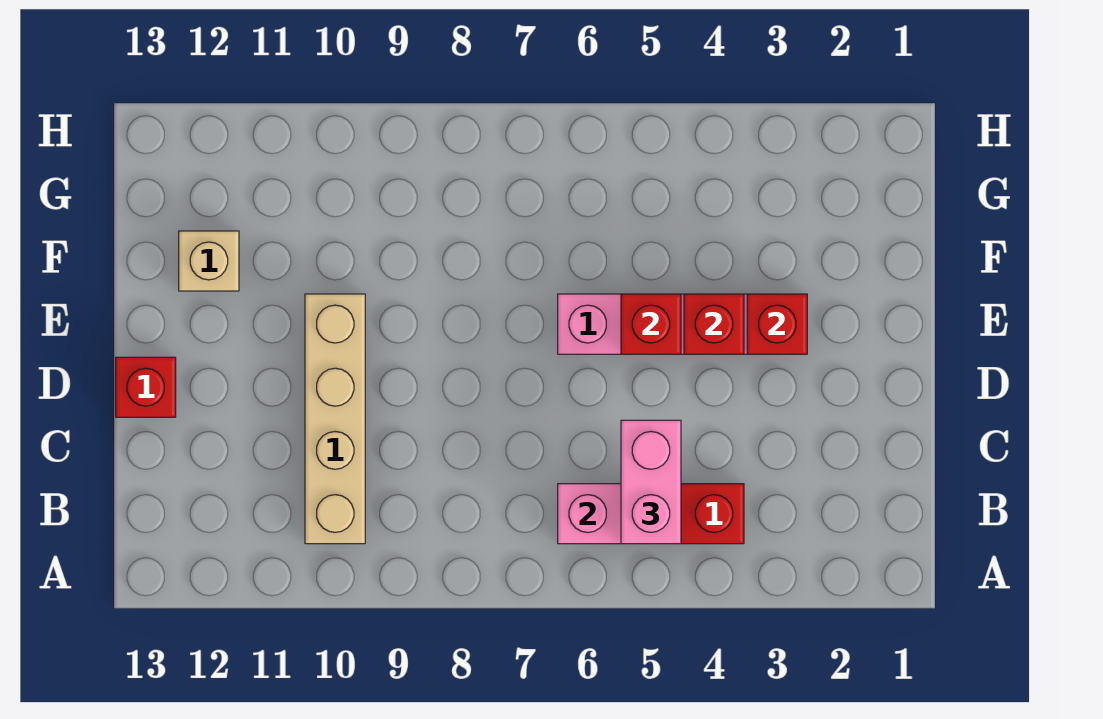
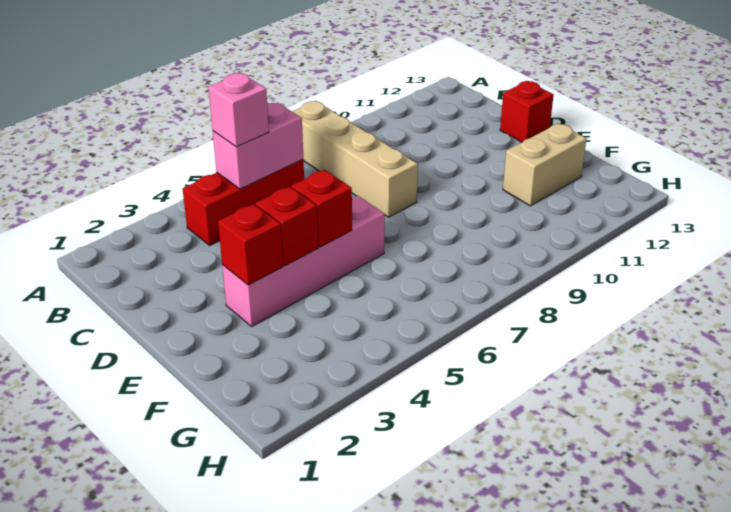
pink 1x2 brick [621,420,681,544] -> pink 1x1 brick [208,73,269,147]
tan 1x4 brick [305,294,365,544] -> tan 1x4 brick moved to [292,101,418,217]
tan 1x1 brick [179,231,239,291] -> tan 1x2 brick [503,123,586,206]

